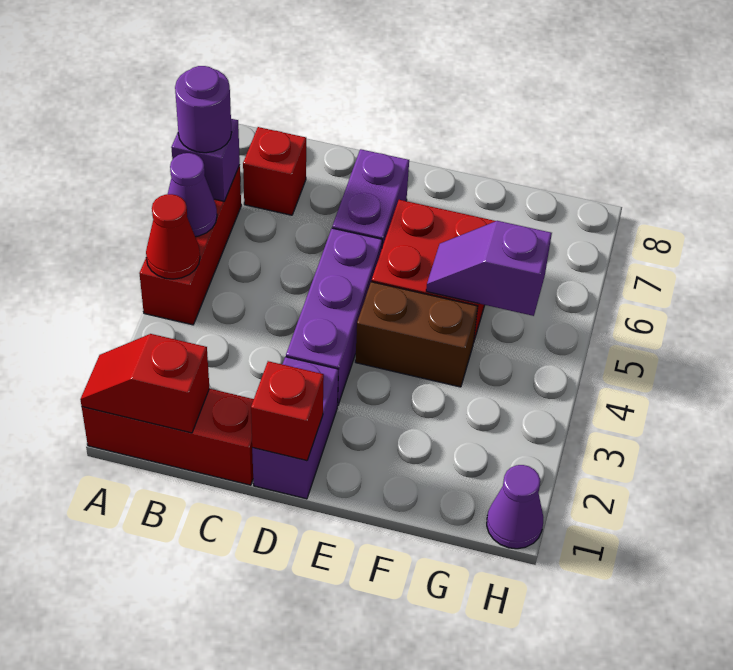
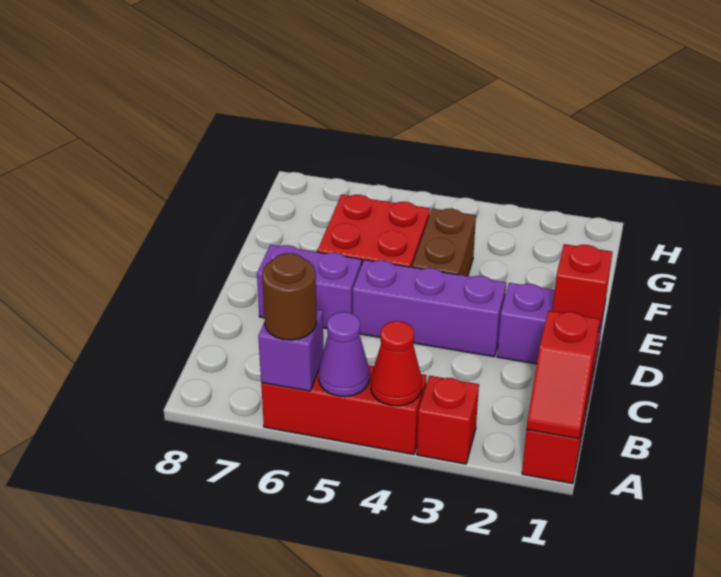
purple 1x1 round brick [175,66,232,153] -> brown 1x1 round brick [262,253,317,340]
red 1x1 brick [243,127,306,215] -> red 1x1 brick moved to [417,376,479,464]
purple 1x2 slope [426,221,552,316] -> none
purple 1x1 cone [487,465,543,549] -> none

